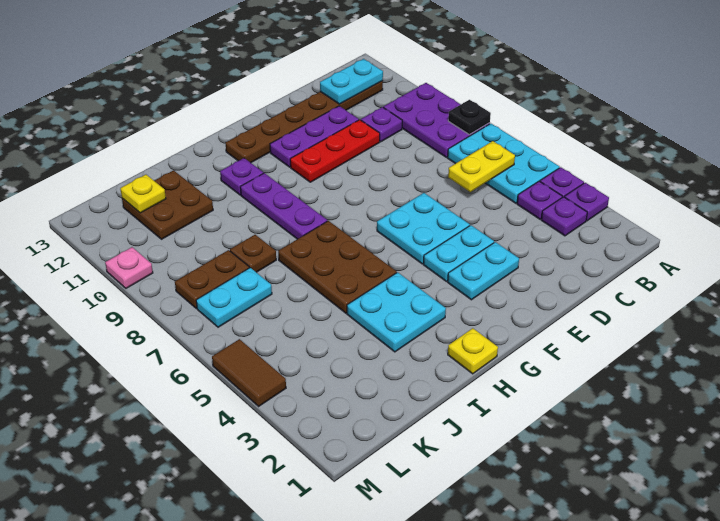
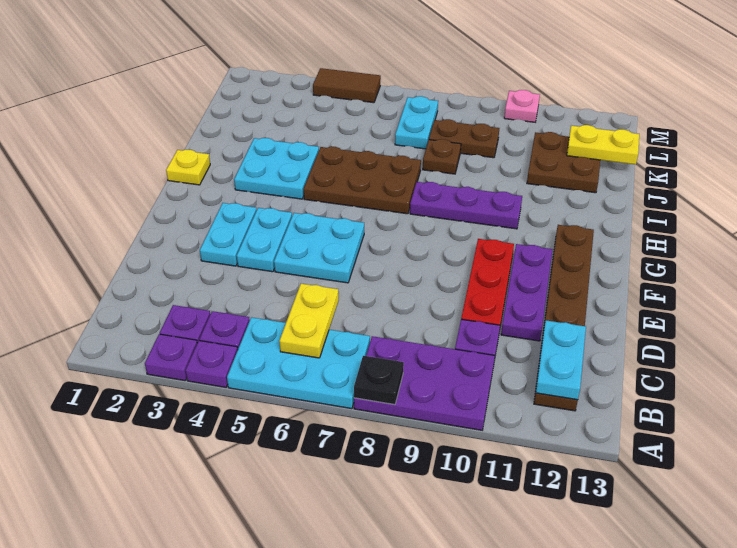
purple 1x1 plate [220,158,263,195] -> none
brown 1x2 plate [175,250,249,309] -> brown 1x2 plate turned to [429,119,499,158]
yellow 1x1 plate [120,175,166,213] -> yellow 1x2 plate [567,125,639,165]

